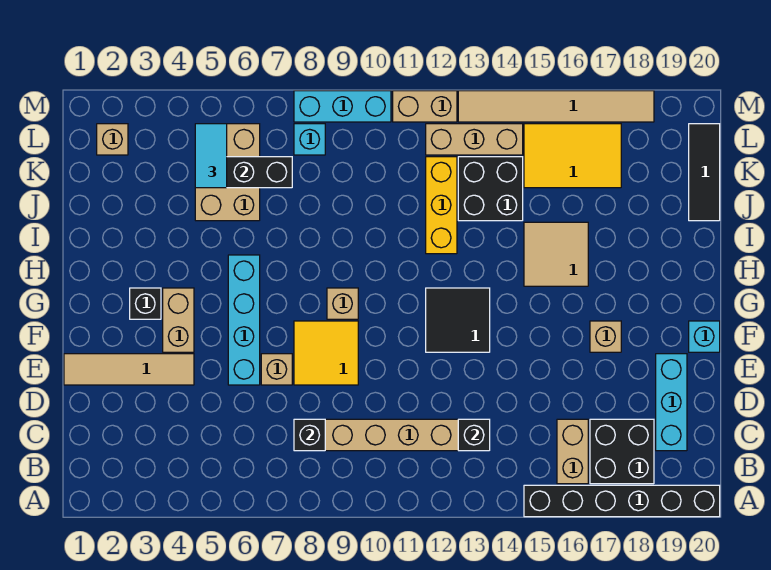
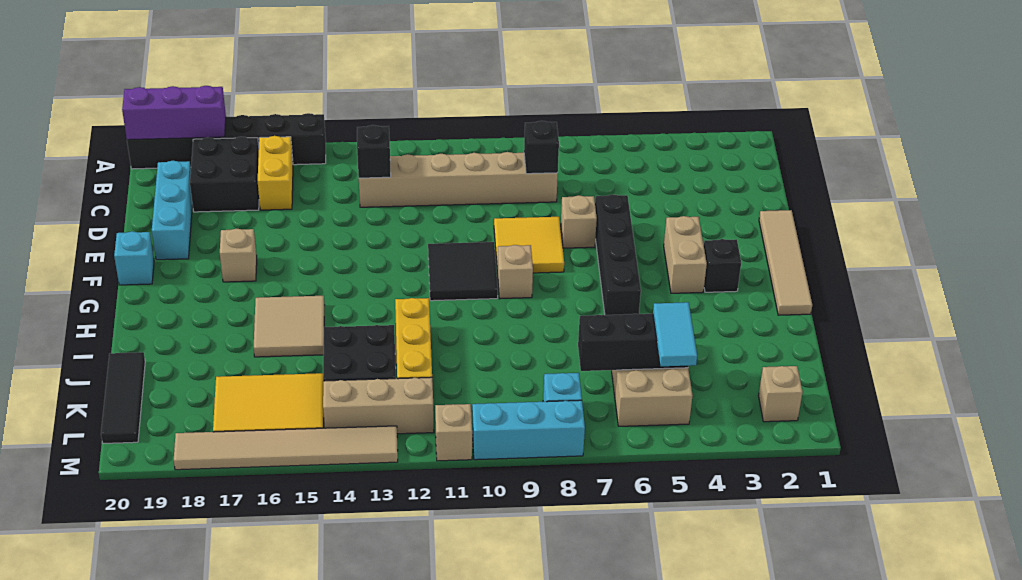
none -> purple 1x3 brick [122,86,226,140]
tan 1x2 brick [557,419,588,484] -> yellow 1x2 brick [258,136,293,210]
tan 1x4 tile [64,354,194,385] -> tan 1x4 tile turned to [759,210,812,315]
cyan 1x4 brick [228,255,260,385] -> black 1x4 brick [595,194,641,315]
black 2x2 tile [426,288,490,352] -> black 2x2 tile moved to [428,242,498,301]
tan 1x2 brick [393,91,457,122] -> tan 1x1 brick [435,404,472,461]

